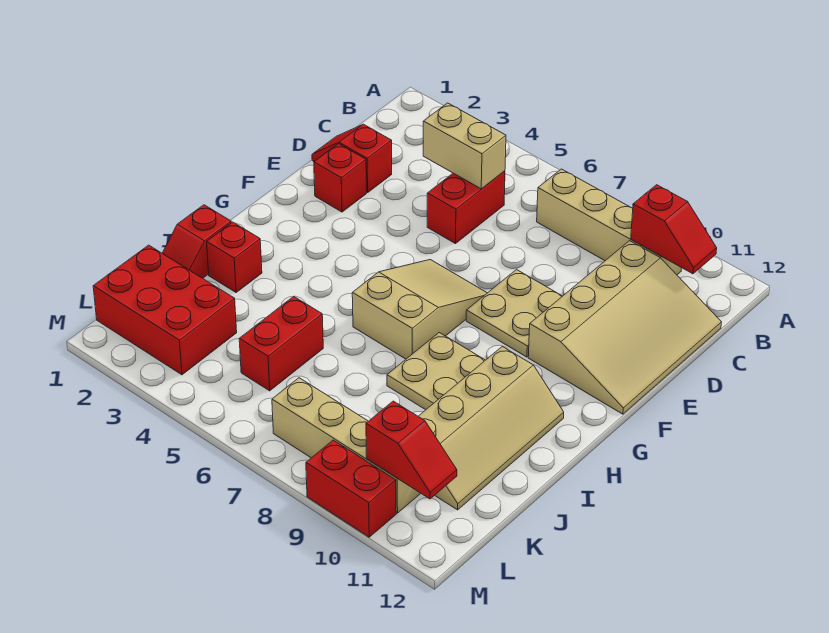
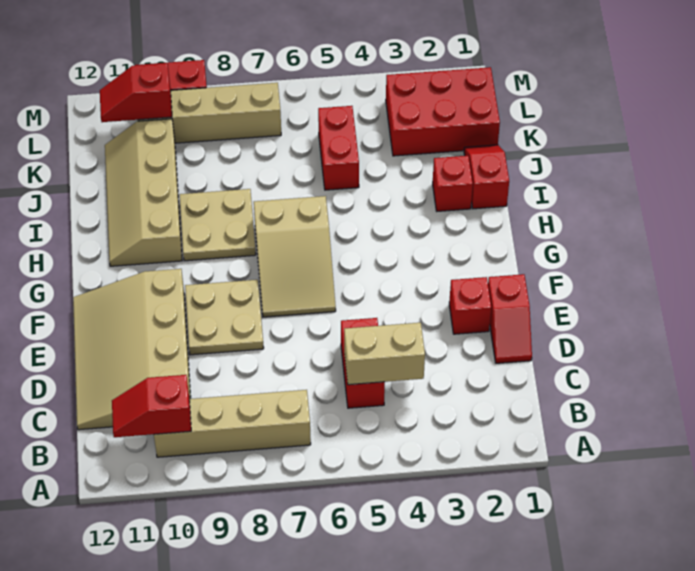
red 1x2 slope [312,124,392,193] -> red 1x2 slope turned to [488,274,532,363]

